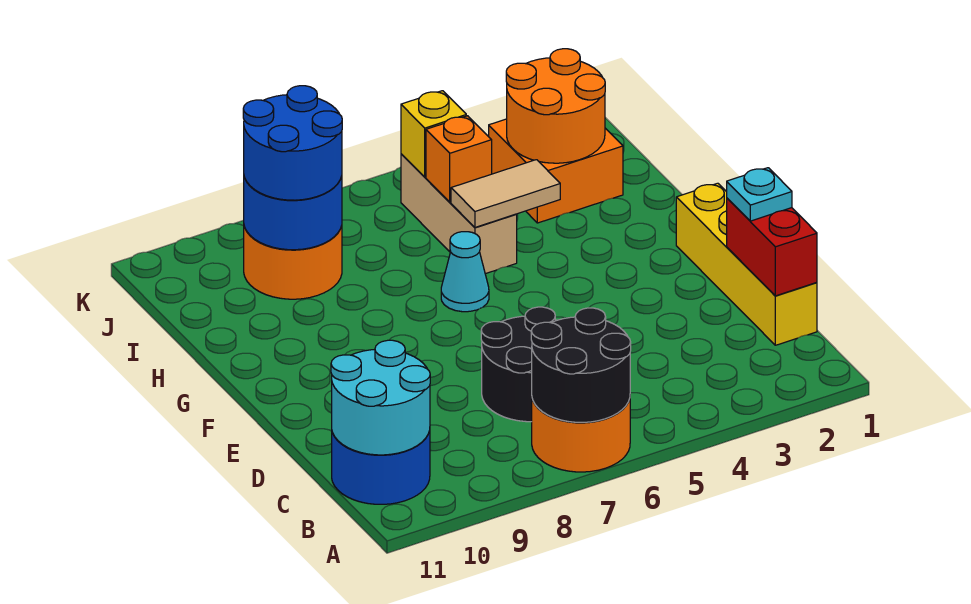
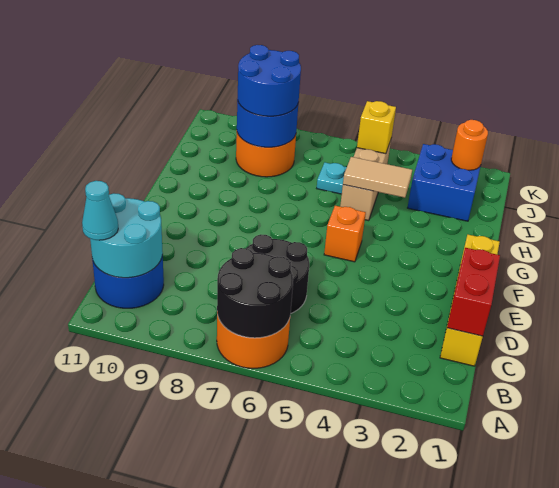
cyan 1x1 plate [727,168,792,221] -> cyan 1x1 plate moved to [317,163,347,194]
cyan 1x1 cone [441,232,489,312] -> cyan 1x1 cone moved to [82,181,118,240]
orange 2x2 brick [489,119,623,223] -> blue 2x2 brick [408,144,481,221]
orange 2x2 round brick [506,49,605,163] -> orange 1x1 round brick [451,120,488,170]
orange 1x1 brick [426,116,492,202] -> orange 1x1 brick moved to [324,206,366,262]

